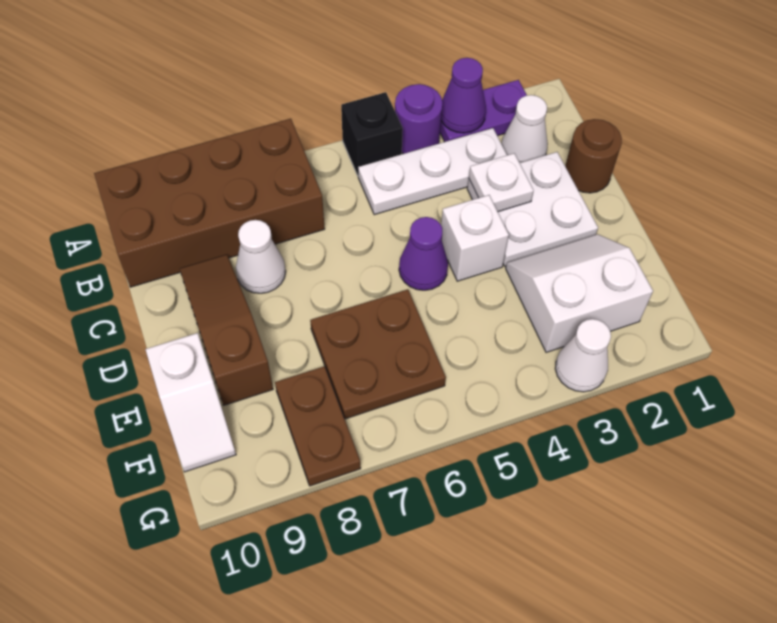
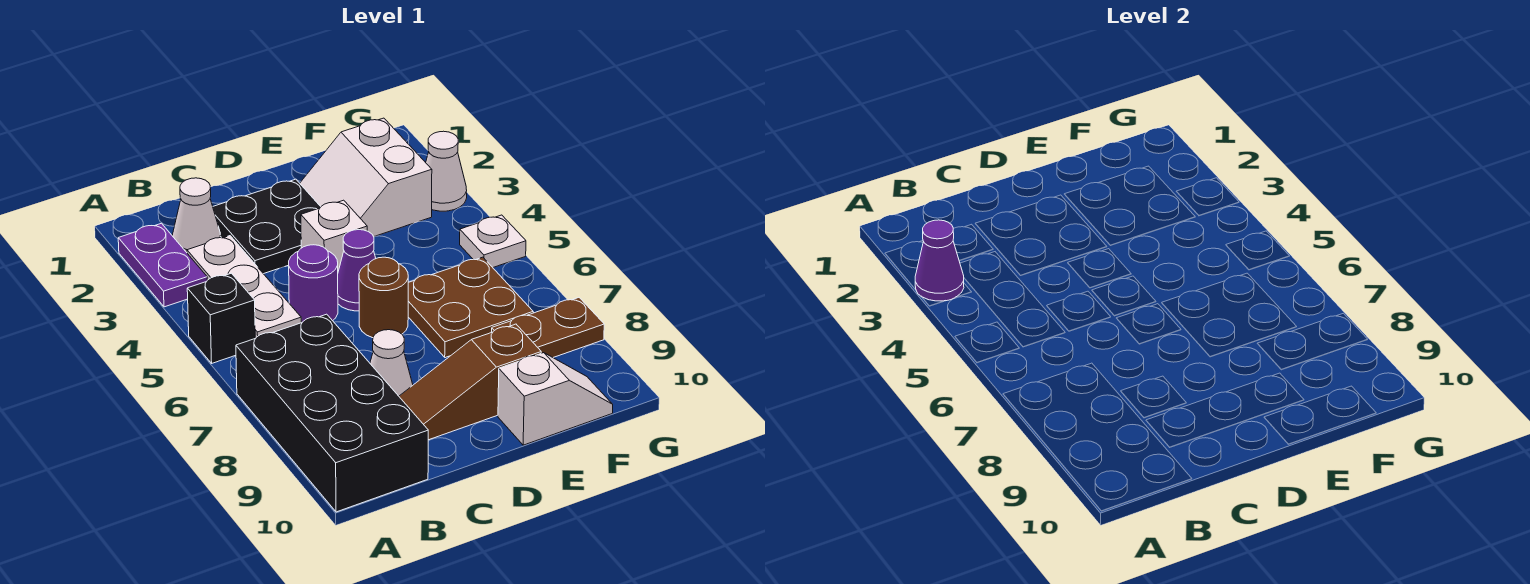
purple 1x1 round brick [395,84,443,154] -> purple 1x1 round brick moved to [289,245,338,323]
brown 2x4 brick [94,119,325,287] -> black 2x4 brick [236,314,428,512]
brown 1x1 round brick [565,119,622,193] -> brown 1x1 round brick moved to [359,257,408,338]
white 2x2 plate [467,152,598,266] -> black 2x2 plate [213,179,321,274]
white 1x1 plate [469,153,534,212] -> white 1x1 plate moved to [460,215,526,267]

